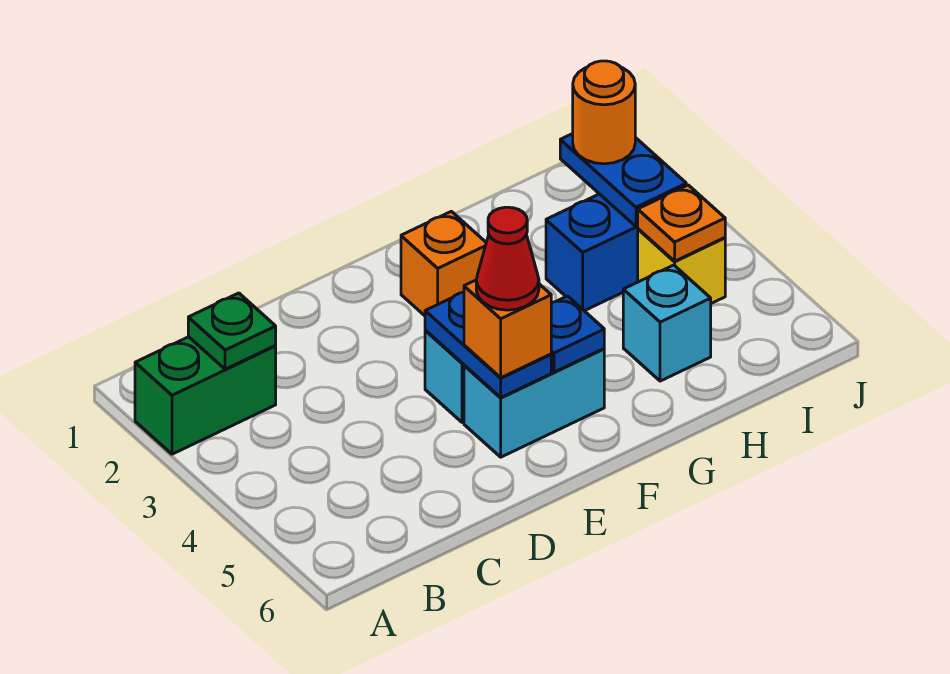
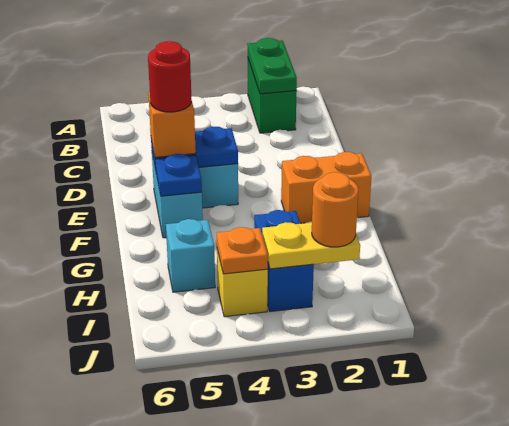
green 1x1 plate [188,293,276,369] -> green 1x2 plate [247,38,297,94]
red 1x1 cone [476,207,539,310] -> red 1x1 round brick [148,41,191,112]
orange 1x1 brick [401,211,486,316] -> orange 1x2 brick [281,152,371,224]
blue 1x2 plate [560,134,686,226] -> yellow 1x2 plate [262,222,360,269]

